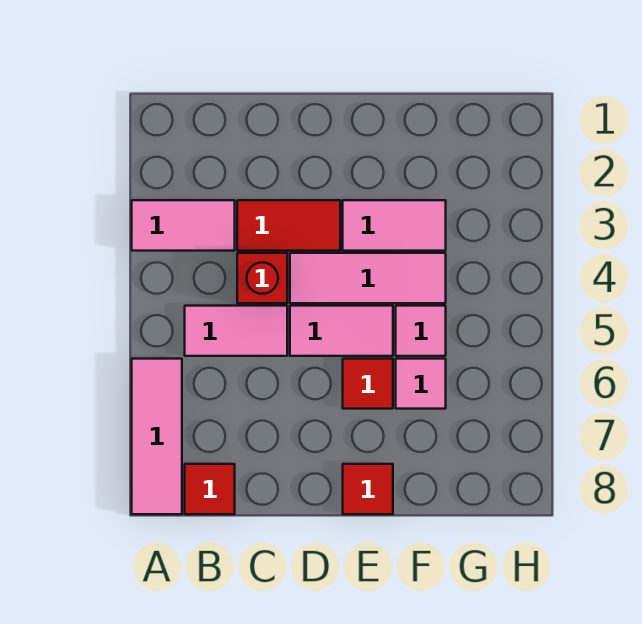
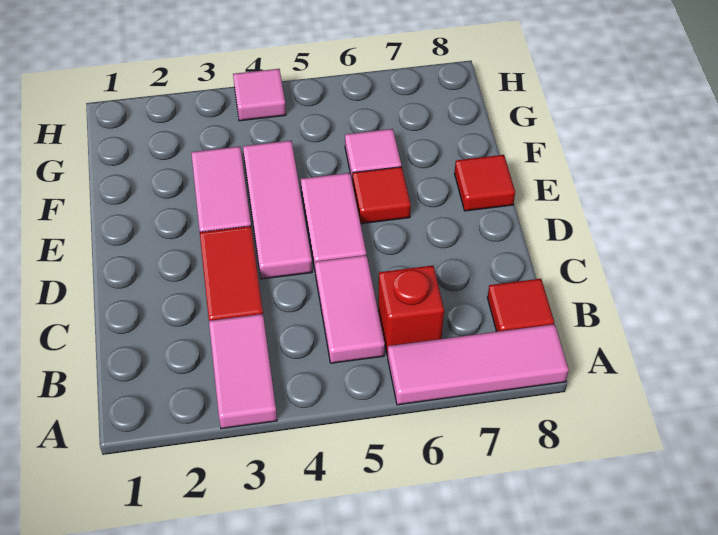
red 1x1 brick [237,253,287,303] -> red 1x1 brick moved to [378,265,444,356]
pink 1x1 tile [396,306,446,356] -> pink 1x1 tile moved to [233,69,286,121]

